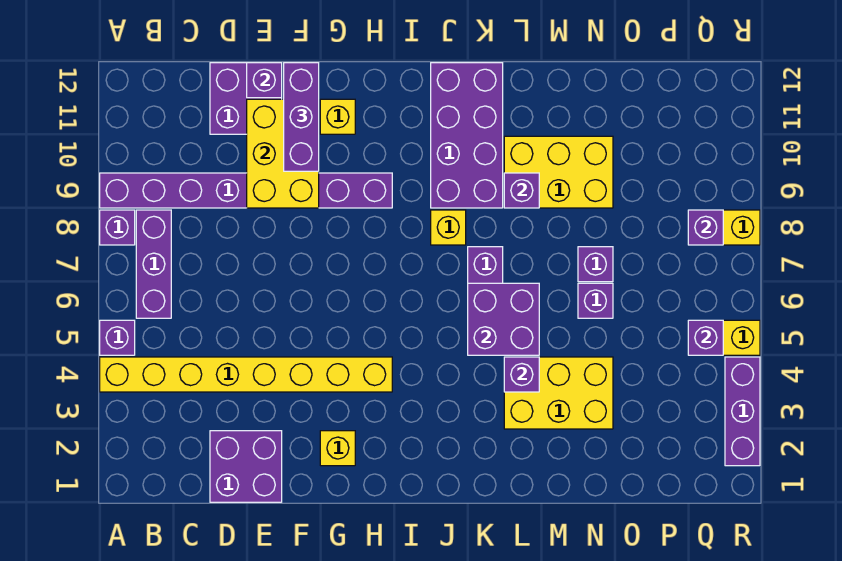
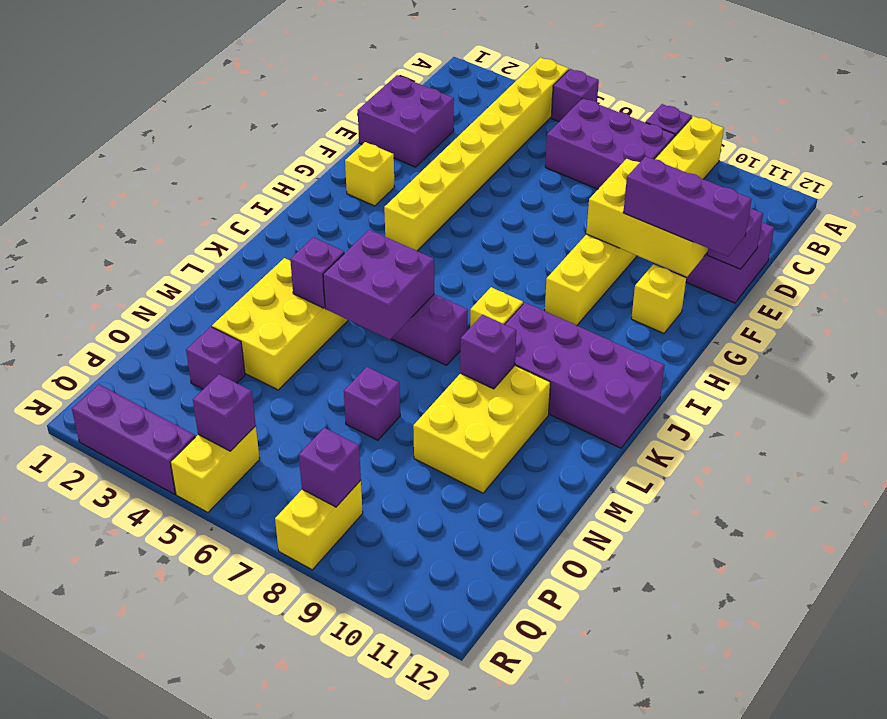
purple 1x8 brick [100,173,392,208] -> yellow 1x8 brick [545,116,724,325]
purple 1x3 brick [136,210,171,318] -> purple 2x3 brick [545,98,675,189]
purple 1x1 brick [578,283,613,318] -> purple 1x1 brick moved to [186,327,245,389]

